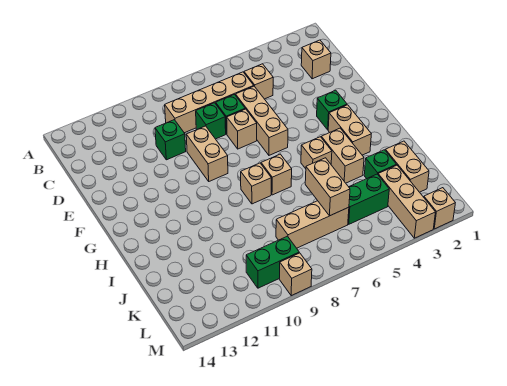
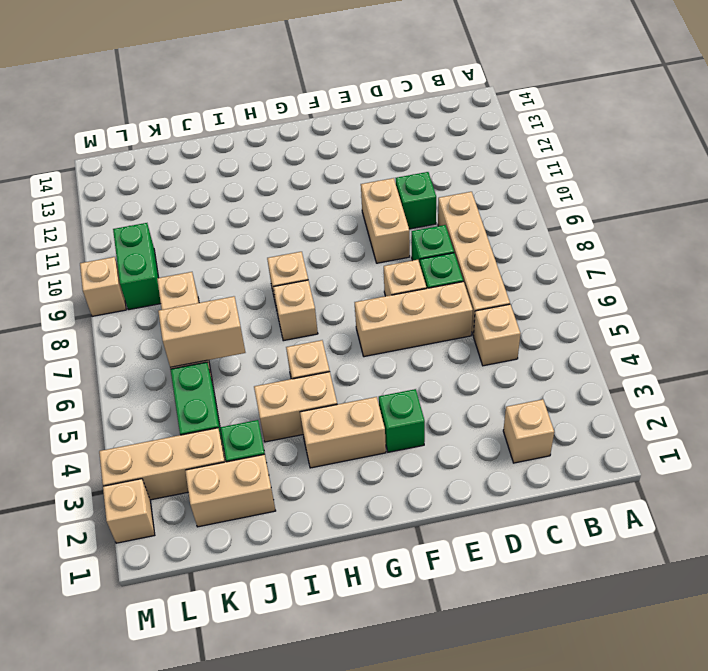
tan 1x2 brick [186,126,228,181] -> tan 1x2 brick turned to [361,178,410,263]

